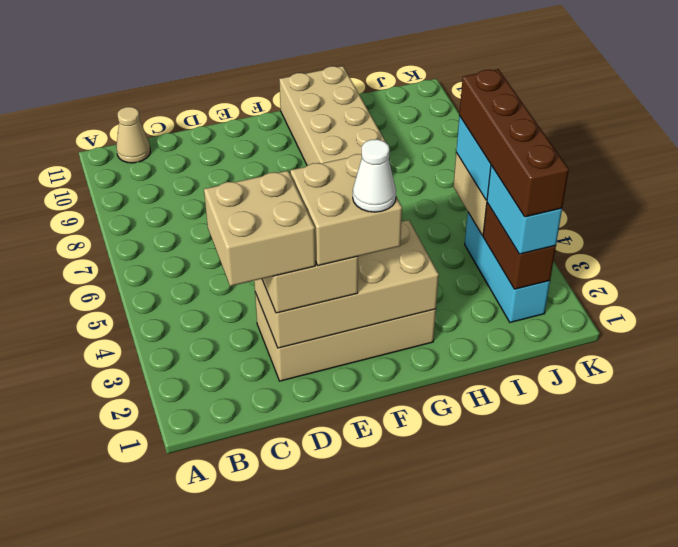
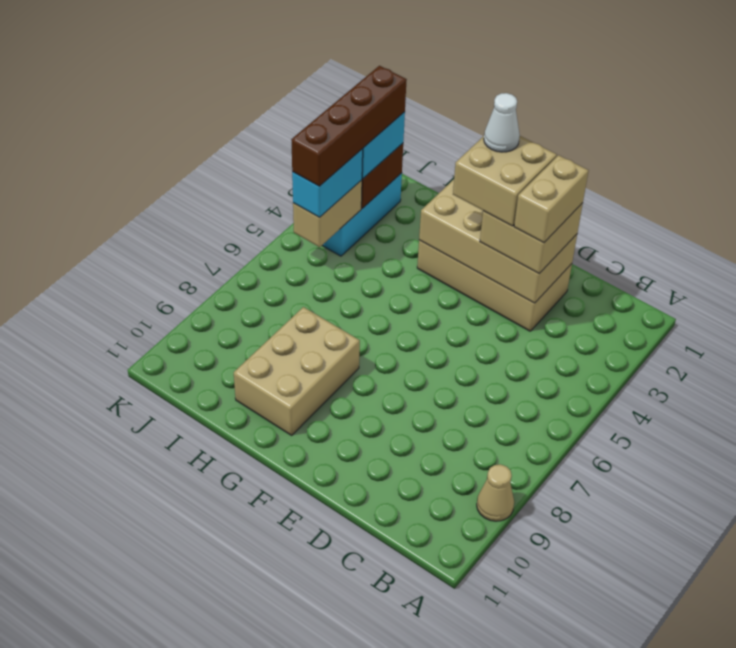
tan 1x1 cone [116,107,150,163] -> tan 1x1 cone moved to [477,464,514,521]
tan 2x2 brick [204,171,315,286] -> tan 1x2 brick [514,155,589,243]
tan 2x4 brick [279,66,386,166] -> tan 2x3 brick [234,307,360,435]

